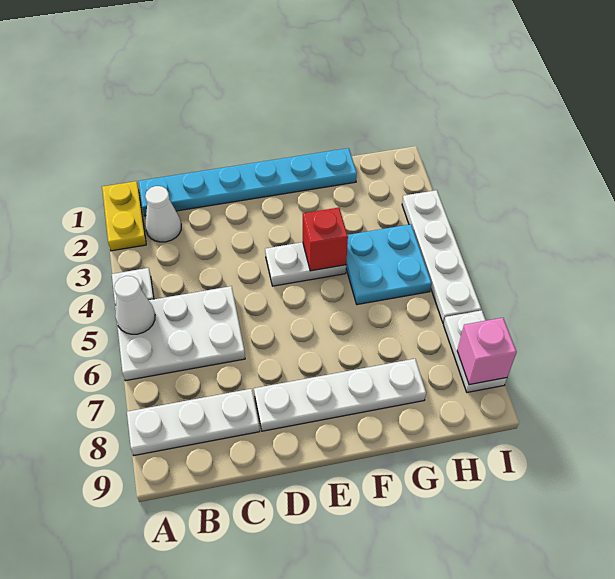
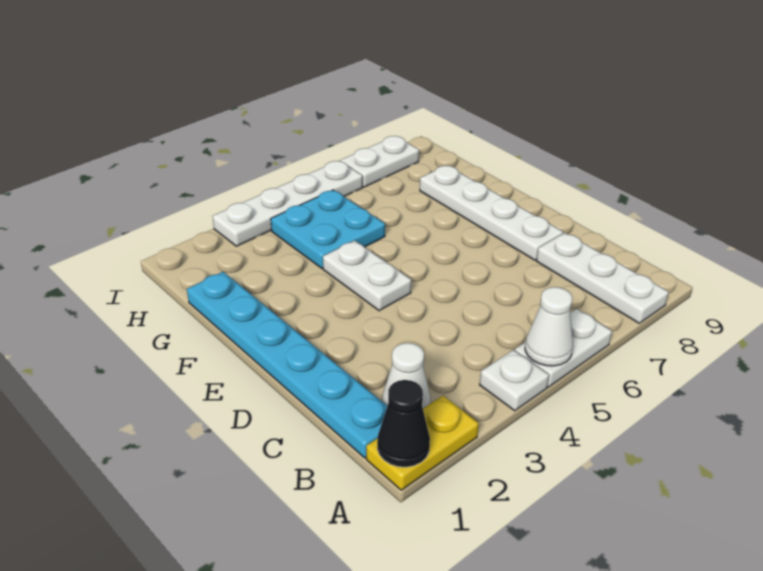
none -> black 1x1 cone [377,380,430,467]
white 2x3 plate [115,286,245,381] -> white 1x2 plate [515,309,612,387]
red 1x1 brick [303,208,348,271] -> none
pink 1x1 brick [457,318,517,385] -> none

